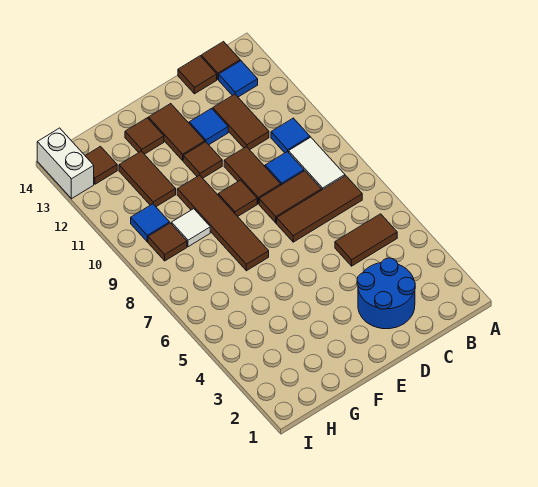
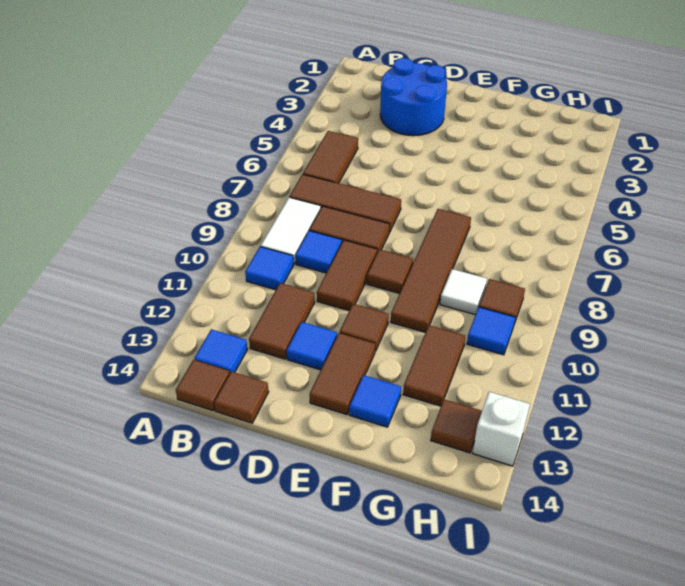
brown 1x2 tile [335,214,397,266] -> brown 1x2 tile turned to [303,131,358,183]
brown 1x1 tile [125,118,164,154] -> blue 1x1 tile [349,375,401,427]
white 1x2 brick [37,128,94,199] -> white 1x1 brick [472,392,530,466]

